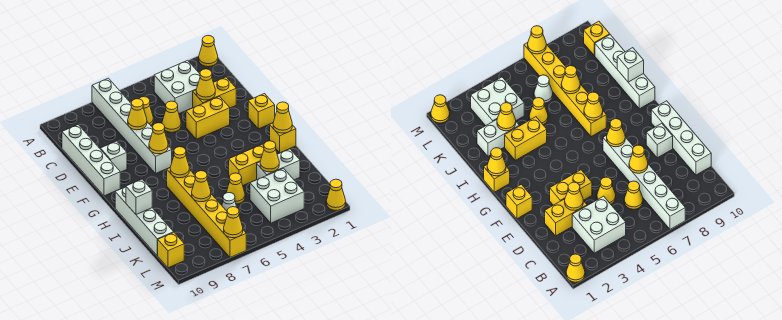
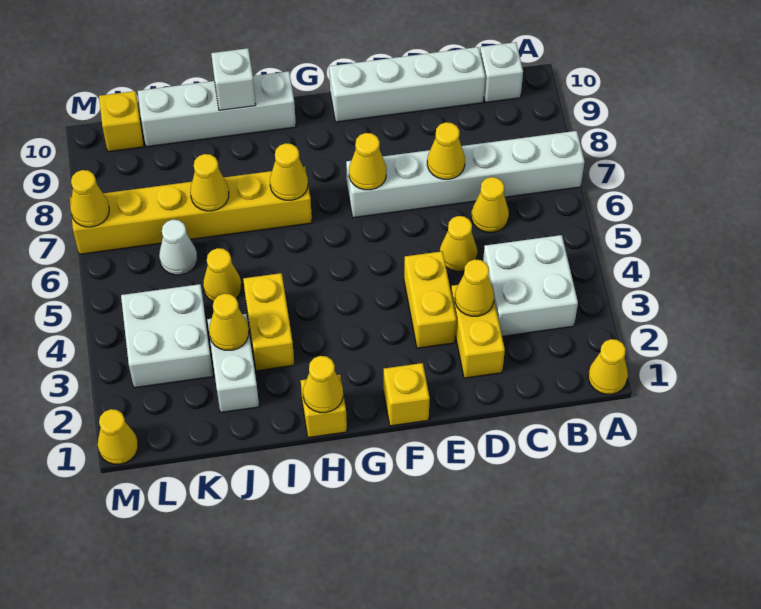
white 1x1 brick [100,141,127,172] -> white 1x1 brick moved to [480,42,523,102]

